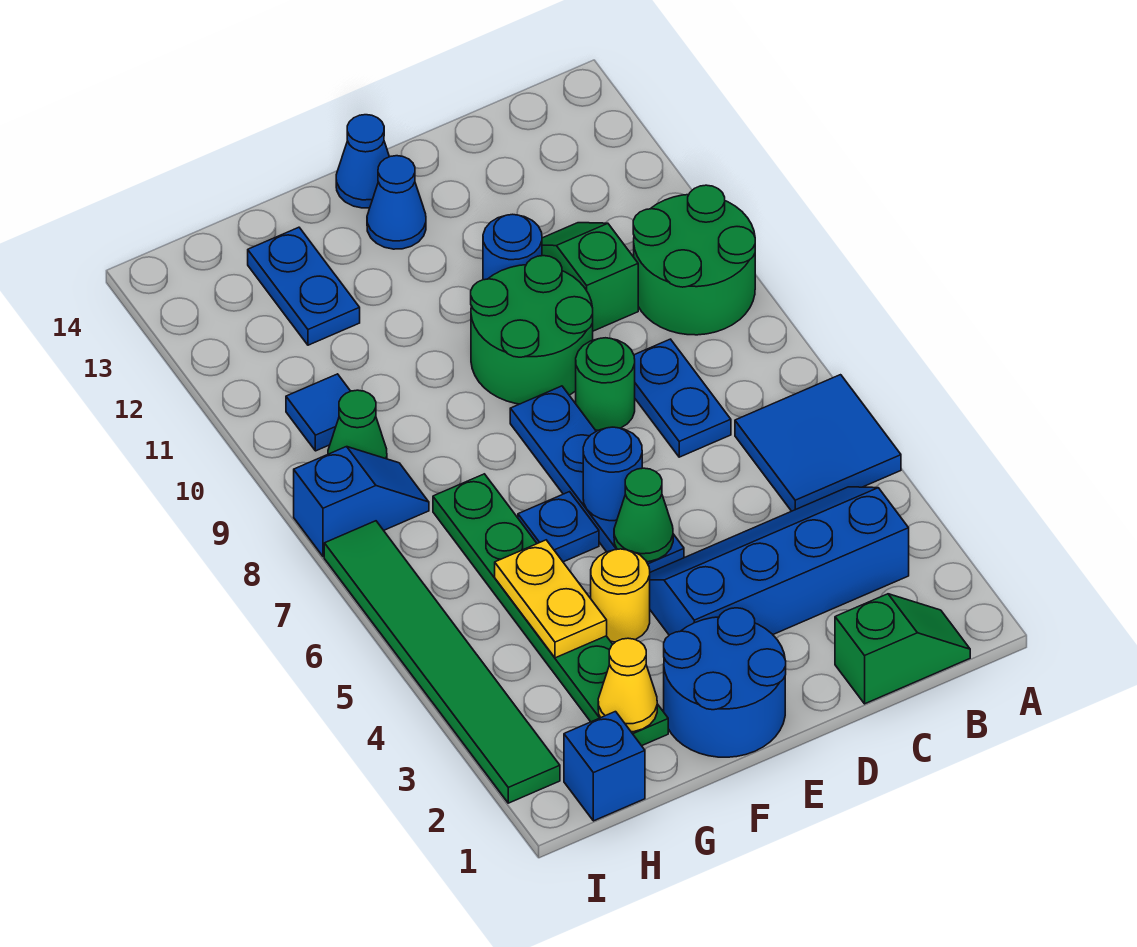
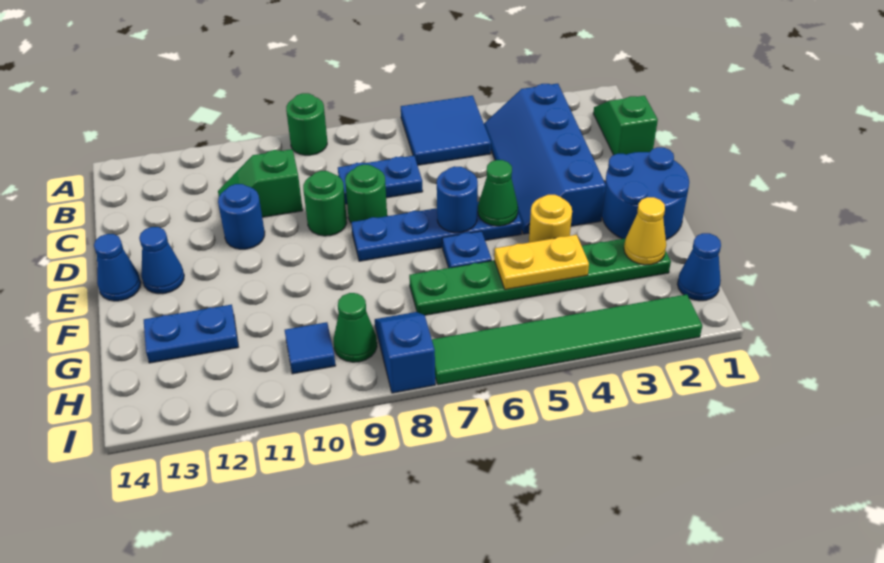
green 2x2 round brick [633,185,755,335] -> green 1x1 round brick [286,93,327,155]
green 2x2 round brick [471,256,593,404] -> green 1x1 round brick [303,171,347,236]
blue 1x1 brick [564,712,645,821] -> blue 1x1 cone [677,233,721,301]

